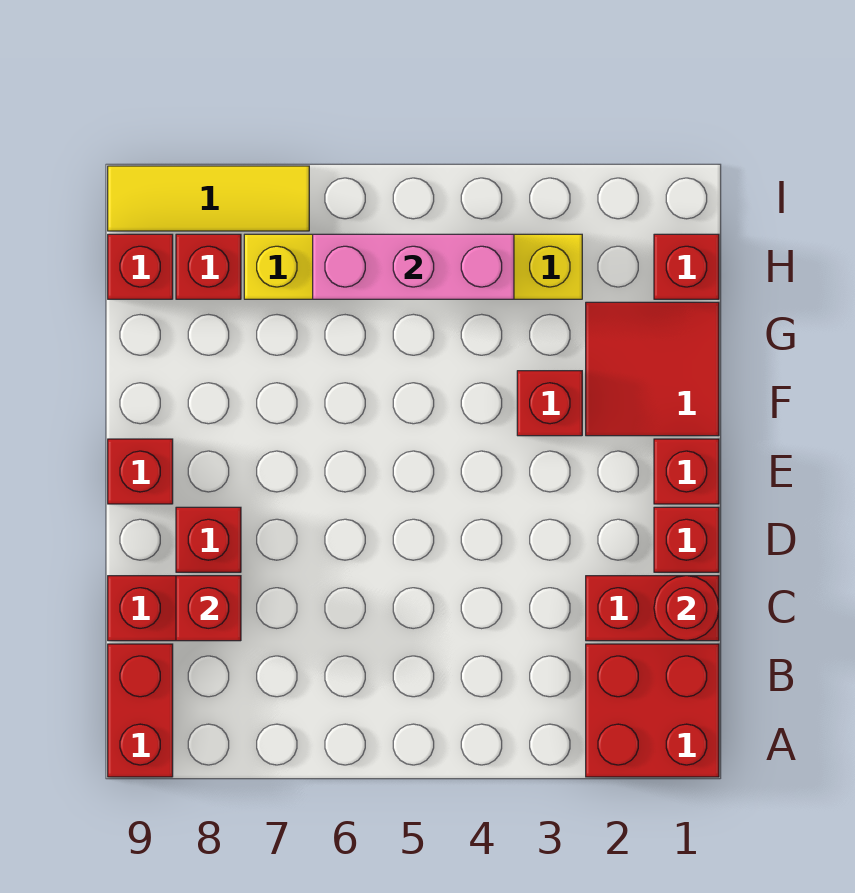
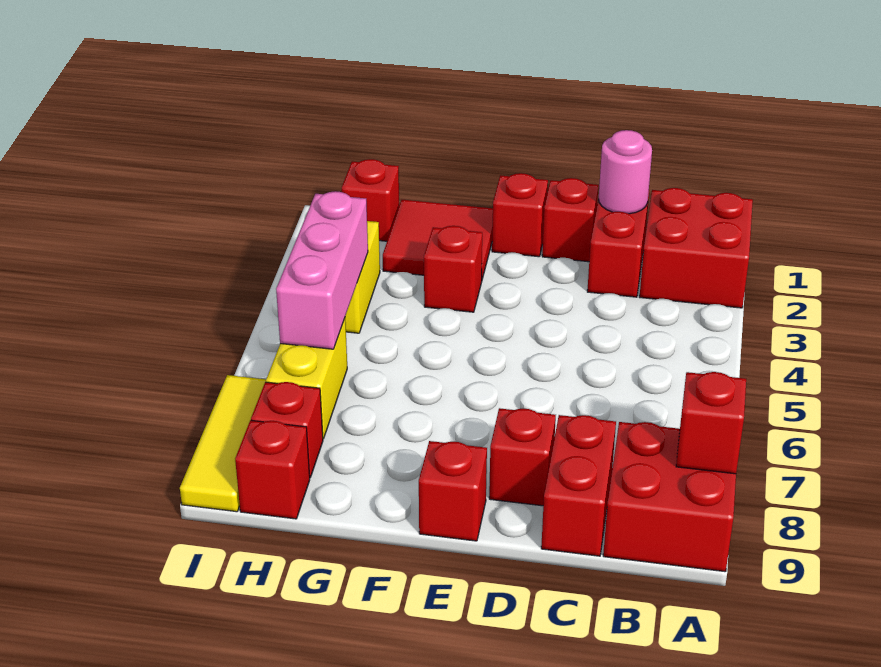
red 1x2 brick [108,644,173,777] -> red 2x2 brick [603,422,736,572]
red 1x1 round brick [654,576,719,641] -> pink 1x1 round brick [599,130,652,214]
red 1x1 brick [176,576,241,641] -> red 1x1 brick moved to [676,372,746,474]

